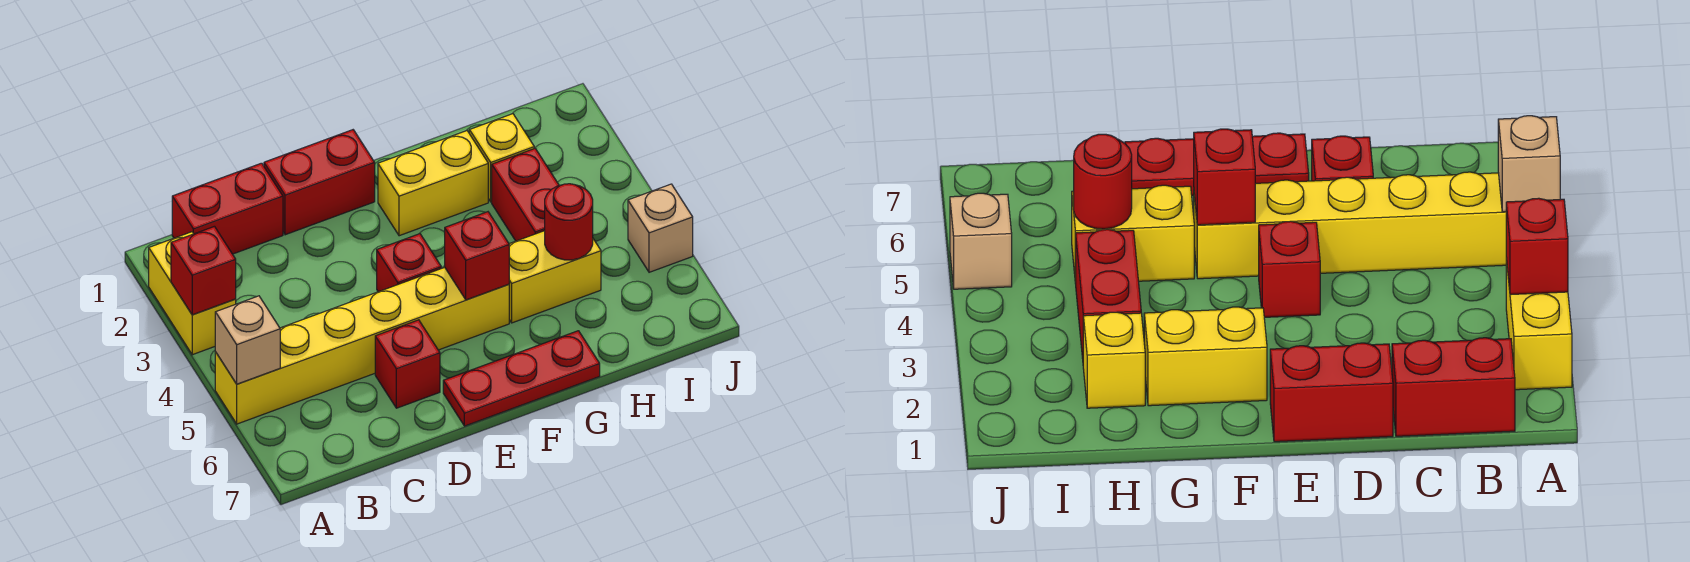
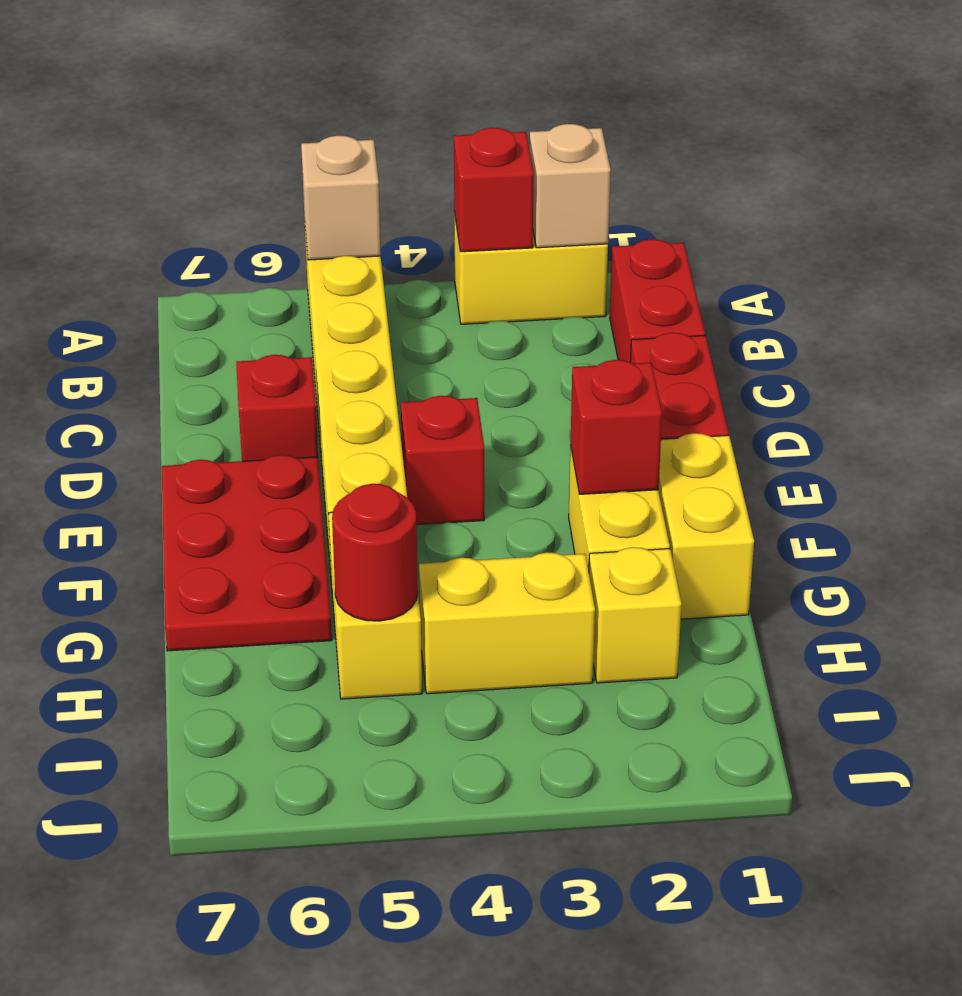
red 1x3 plate [443,331,600,426] -> red 2x3 plate [162,455,332,651]
none -> yellow 1x2 brick [658,433,754,619]
red 1x1 brick [445,212,509,300] -> red 1x1 brick moved to [571,360,662,494]
red 1x2 brick [492,148,559,241] -> yellow 1x2 brick [419,553,595,694]
tan 1x1 brick [628,184,693,272] -> tan 1x1 brick moved to [530,124,611,248]

